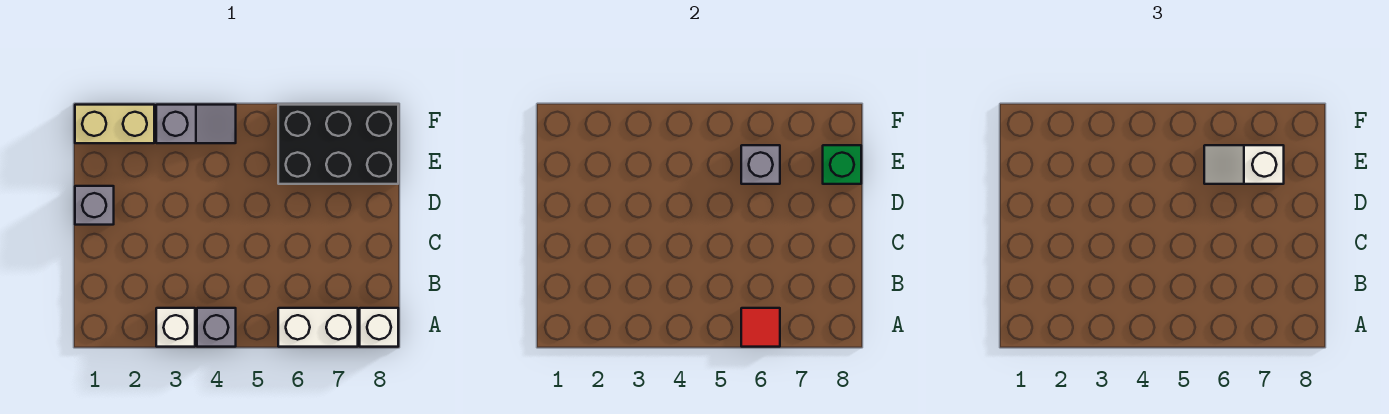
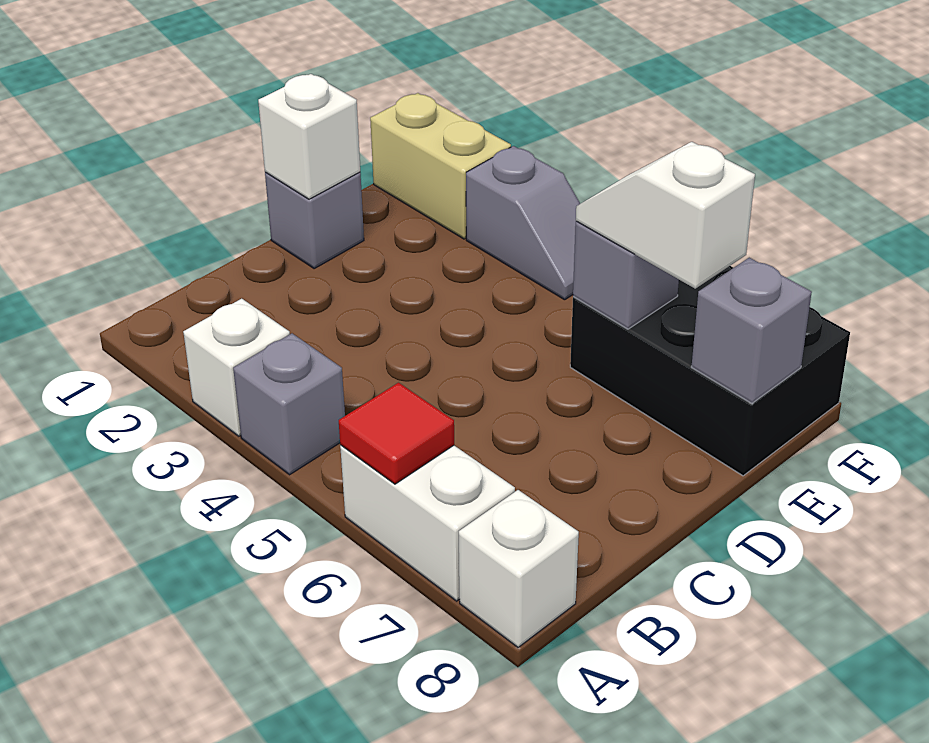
none -> white 1x1 brick [258,74,360,199]
green 1x1 brick [823,145,861,184] -> grey 1x1 brick [692,258,812,404]

